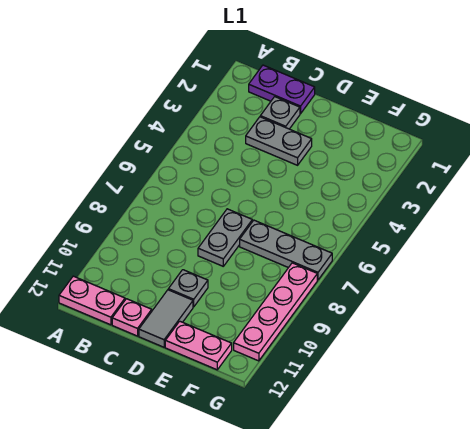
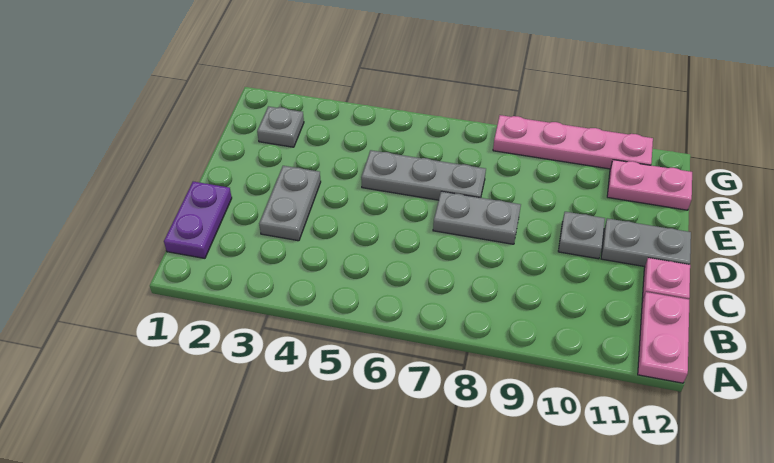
grey 1x1 plate [260,97,300,129] -> grey 1x1 plate moved to [257,106,304,147]
grey 1x2 tile [139,290,193,347] -> grey 1x2 plate [601,218,691,267]
grey 1x3 plate [240,220,332,280] -> grey 1x3 plate turned to [361,150,486,200]
pink 1x2 plate [165,321,232,370] -> pink 1x2 plate turned to [607,160,692,210]

